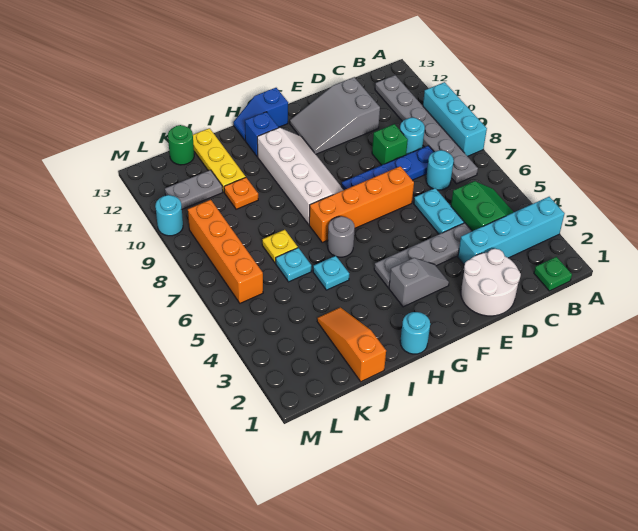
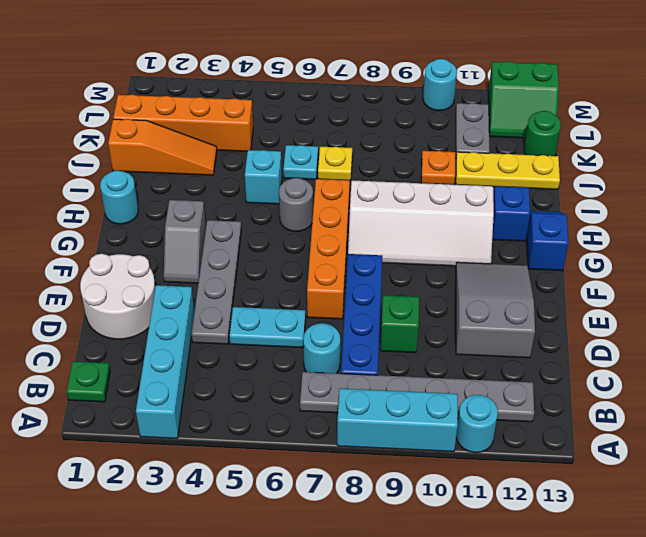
green 2x2 slope [451,181,514,231] -> green 2x2 slope moved to [489,61,559,138]
cyan 1x1 round brick [400,118,425,155] -> cyan 1x1 round brick moved to [456,395,498,453]
cyan 1x1 plate [313,256,349,290] -> cyan 1x1 brick [245,150,282,204]
orange 1x4 brick [188,200,263,303] -> orange 1x4 brick moved to [113,94,253,151]

